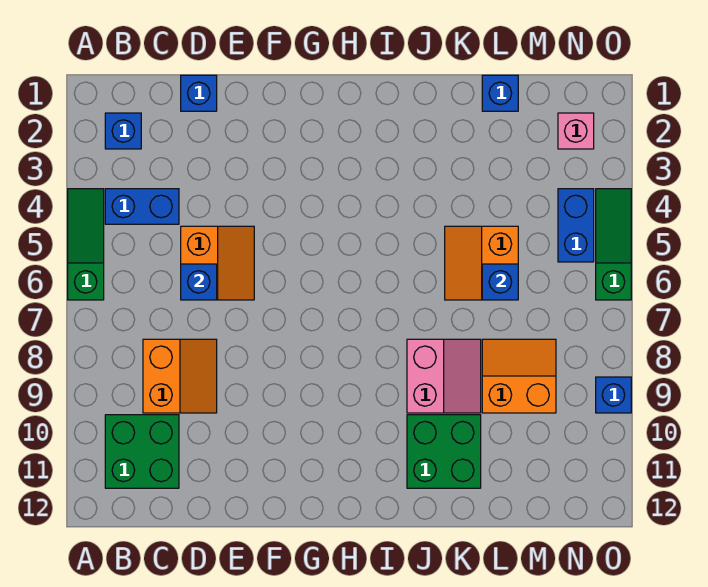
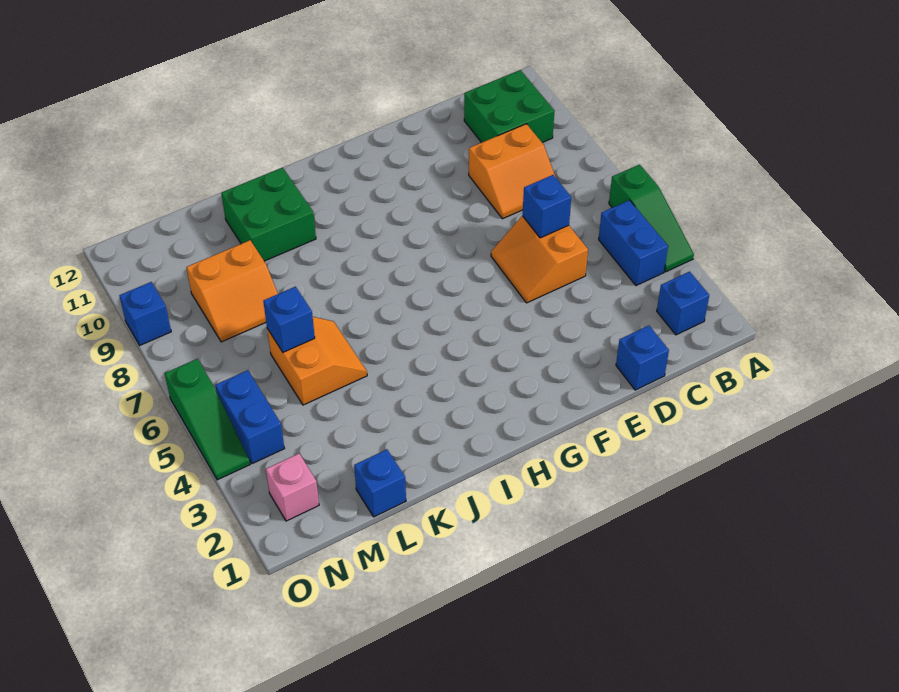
blue 1x2 brick [105,189,179,224] -> blue 1x2 brick turned to [599,200,668,286]
orange 2x2 slope [143,339,217,413] -> orange 2x2 slope turned to [469,124,555,219]
pink 2x2 slope [407,339,481,413] -> none

